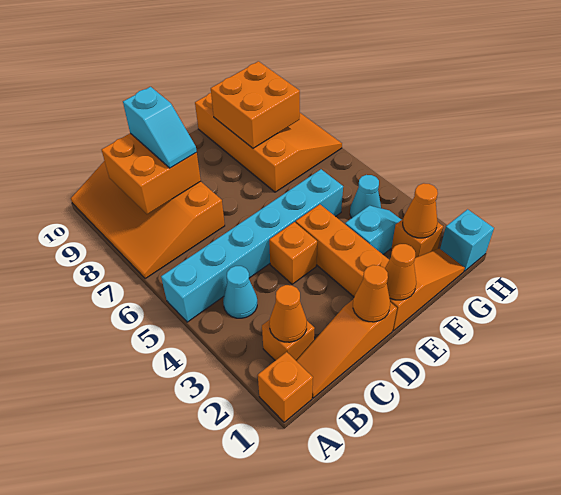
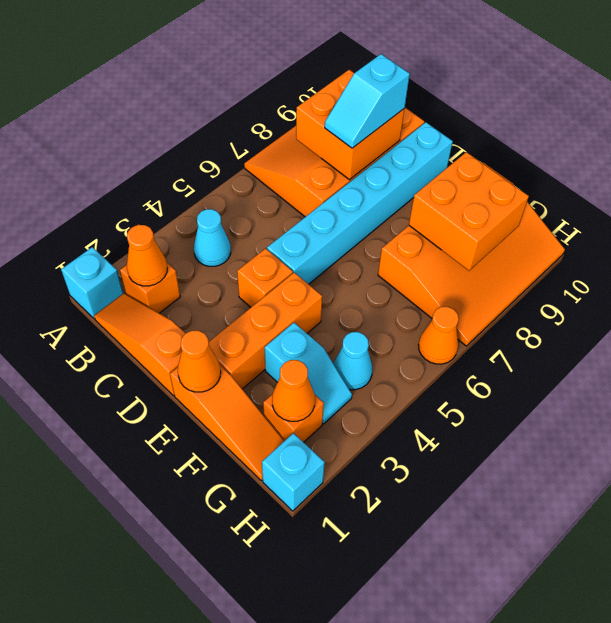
orange 1x1 brick [258,352,313,422] -> cyan 1x1 brick [61,247,123,319]
cyan 1x6 brick [161,169,343,322] -> cyan 1x6 brick turned to [267,122,453,284]
orange 1x1 cone [353,265,390,322] -> orange 1x1 cone moved to [419,307,459,364]

